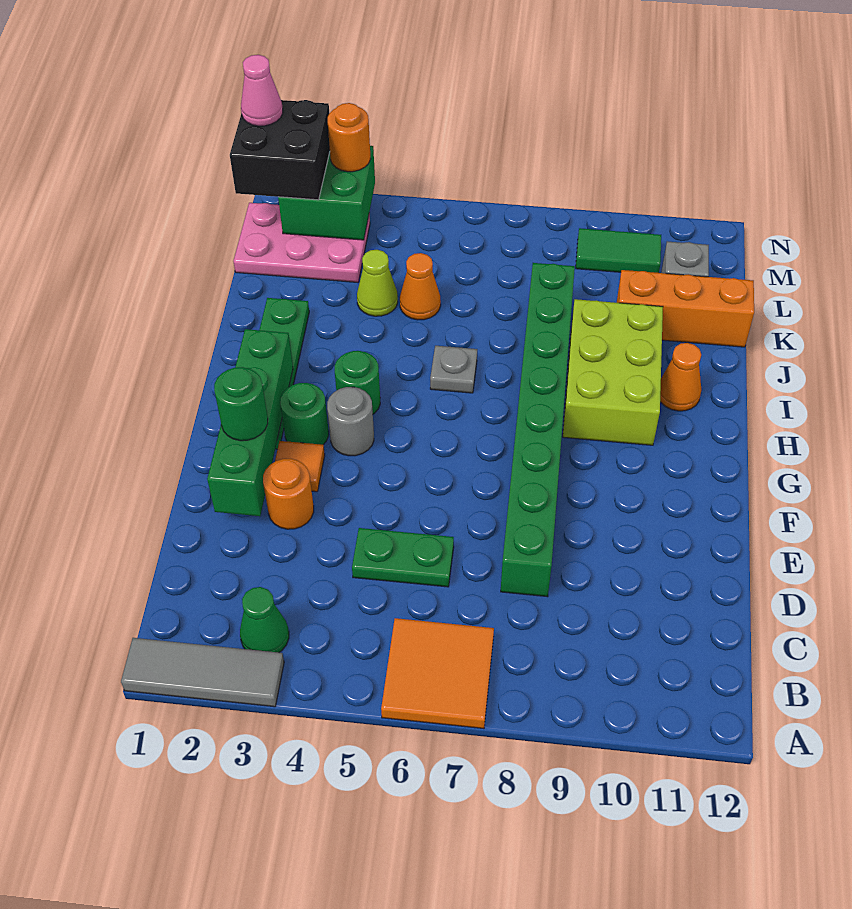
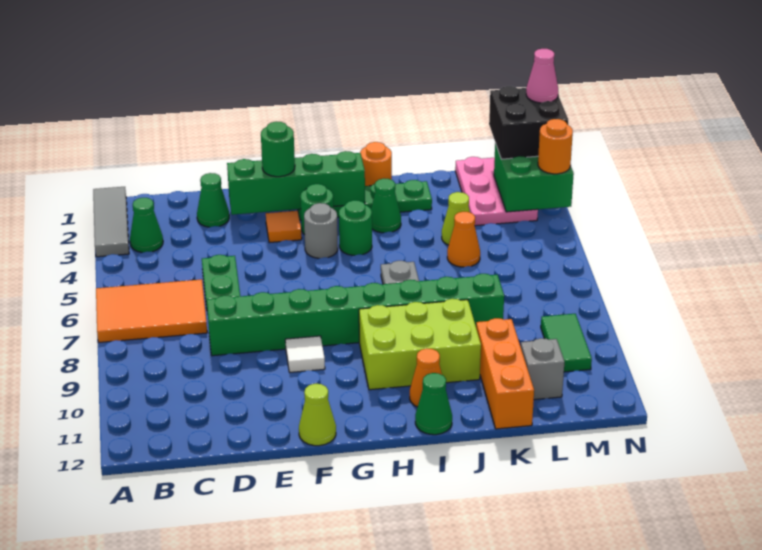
orange 2x2 tile [381,618,494,728] -> orange 2x3 tile [96,279,207,342]
none -> green 1x1 cone [197,173,229,227]
orange 1x1 round brick [263,459,314,529] -> orange 1x1 round brick moved to [360,142,392,186]
none -> white 1x1 tile [285,336,325,372]
none -> lime 1x1 cone [299,384,336,446]
none -> green 1x1 cone [371,178,401,233]
none -> green 1x1 cone [415,373,452,435]

